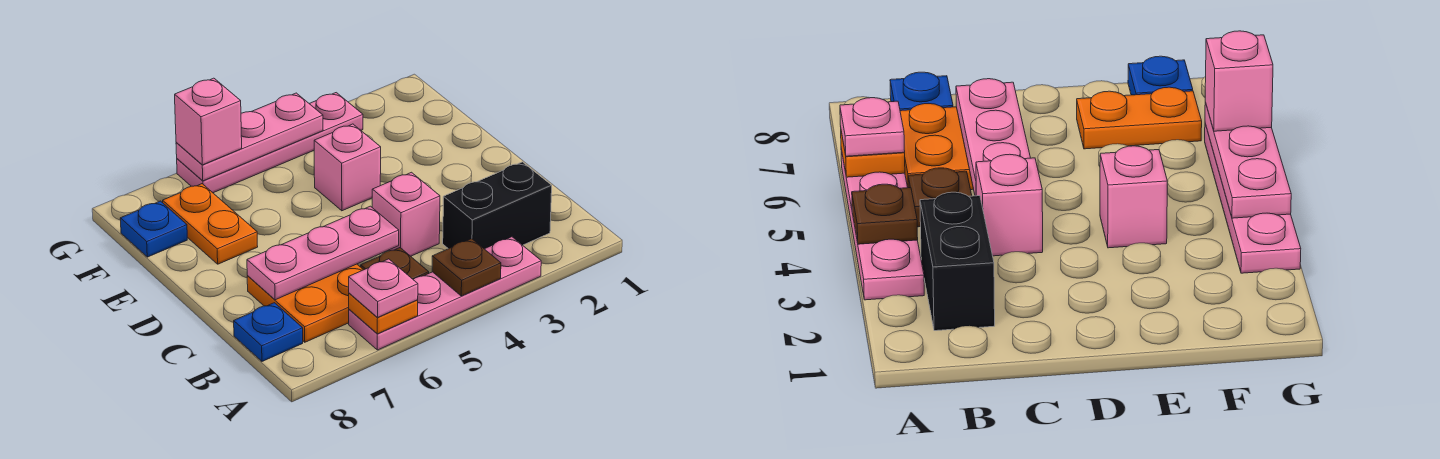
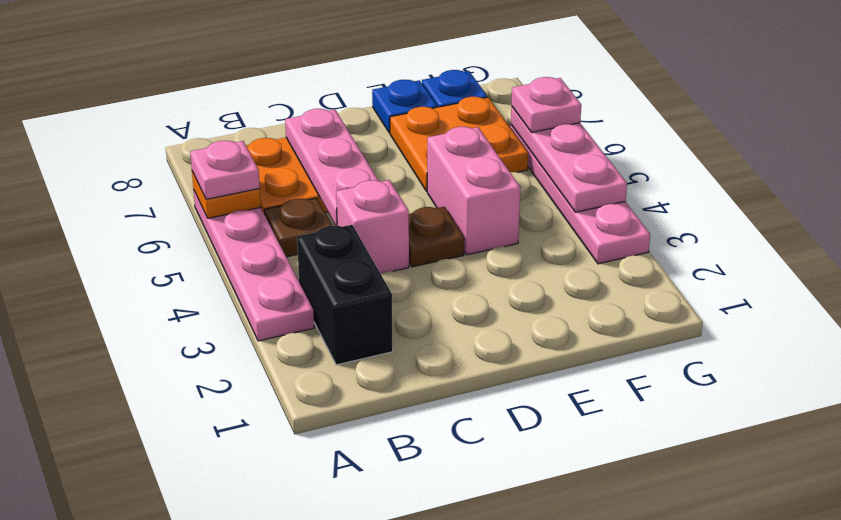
brown 1x1 plate [432,239,501,296] -> brown 1x1 plate moved to [409,207,464,267]
blue 1x1 plate [234,303,303,361] -> blue 1x1 plate moved to [372,80,437,133]
pink 1x1 brick [314,124,381,211] -> pink 1x2 brick [427,127,520,255]
orange 1x2 plate [163,184,258,264] -> orange 2x2 plate [390,97,528,191]
pink 1x1 brick [175,78,242,165] -> pink 1x1 plate [511,77,581,133]

